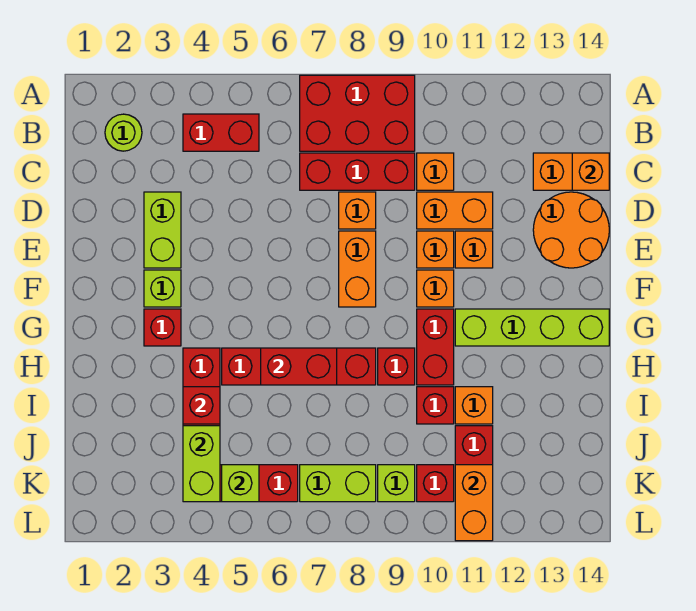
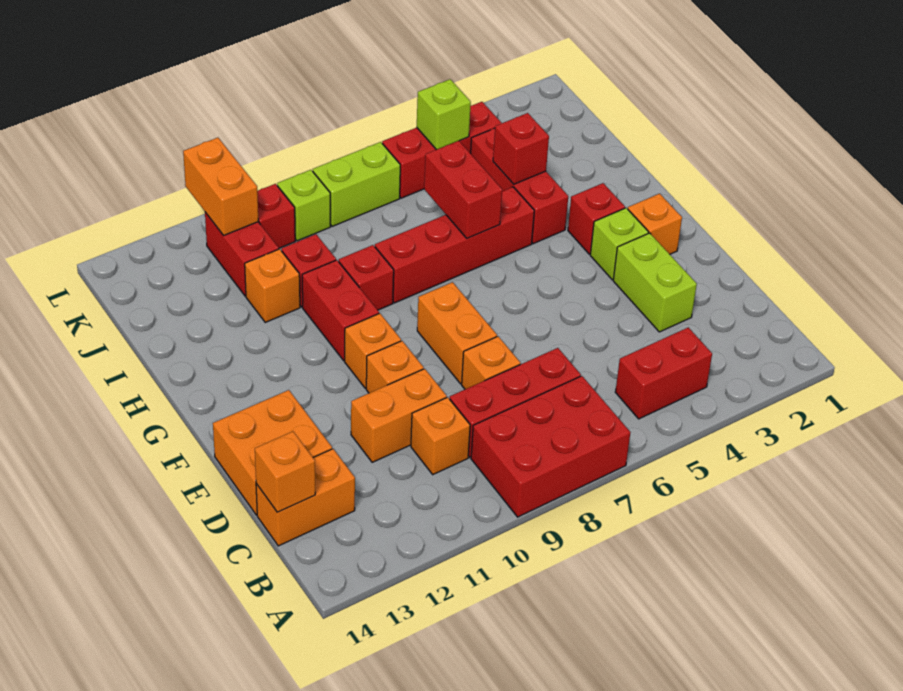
lime 1x1 round brick [105,114,142,151] -> none
orange 2x2 round brick [533,192,609,268] -> orange 2x2 brick [213,390,332,515]
orange 1x1 brick [455,231,493,268] -> orange 1x1 brick moved to [628,194,682,254]
lime 1x4 brick [455,309,609,346] -> none
red 1x2 brick [261,348,337,385] -> red 1x2 brick turned to [424,141,502,238]
lime 1x2 brick [183,426,220,502] -> none

